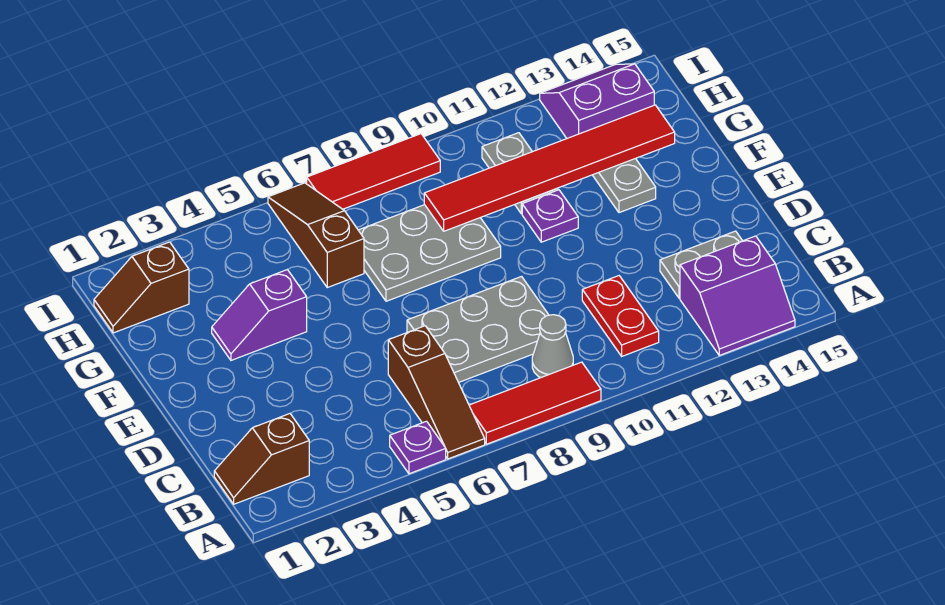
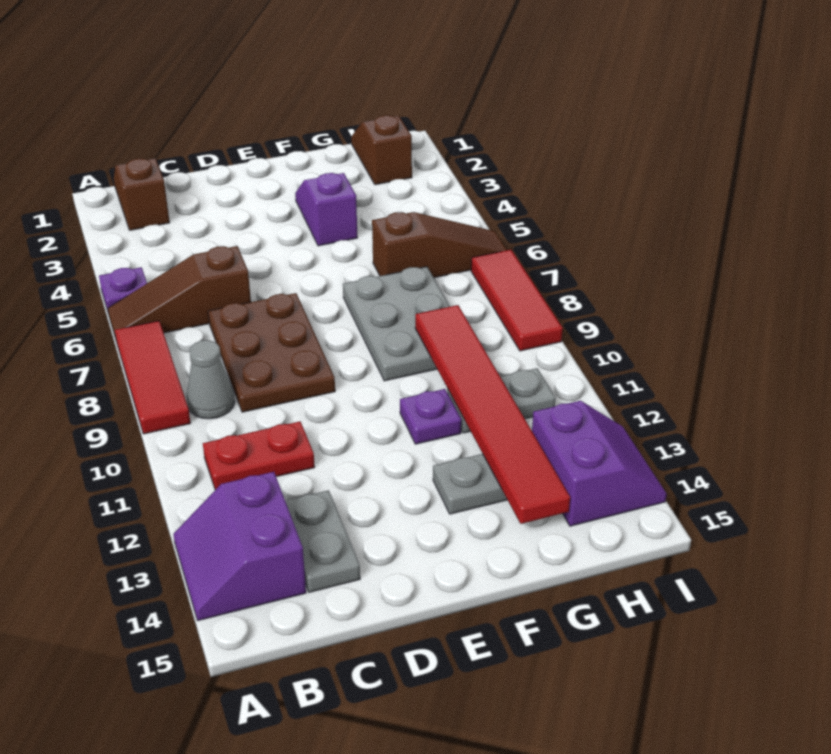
grey 2x3 plate [407,277,548,382] -> brown 2x3 plate [208,293,335,412]

